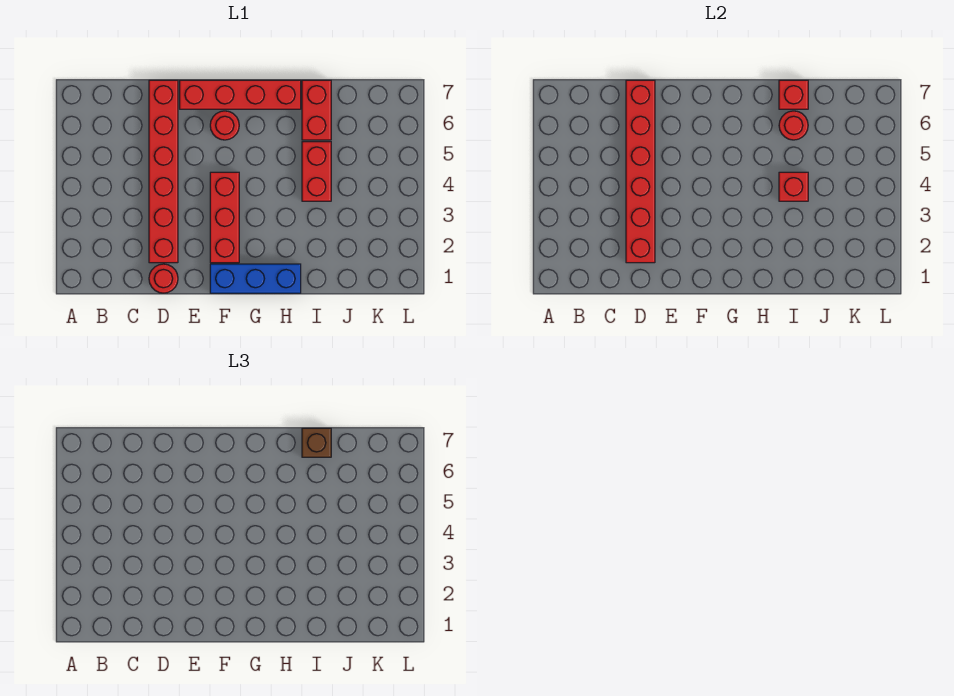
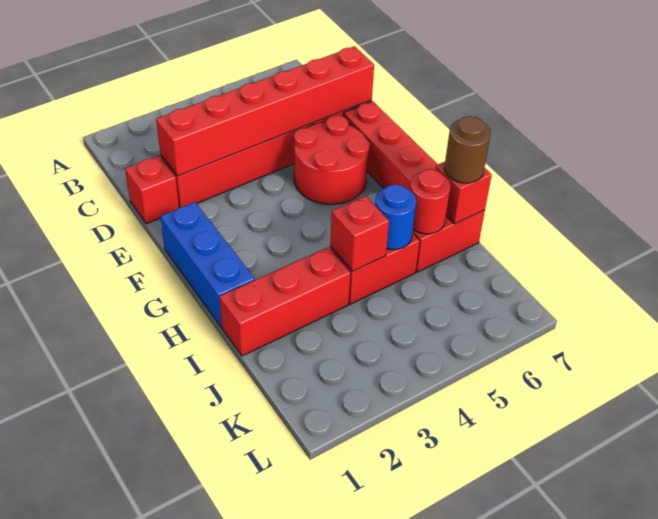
red 1x1 round brick [149,264,178,293] -> red 1x1 brick [125,156,179,224]
red 1x3 brick [210,172,239,263] -> red 1x3 brick moved to [220,247,350,356]
red 1x1 round brick [210,111,239,140] -> red 2x2 round brick [294,115,370,204]
none -> blue 1x1 round brick [375,184,416,250]
brown 1x1 brick [302,428,331,457] -> brown 1x1 round brick [444,116,491,183]

